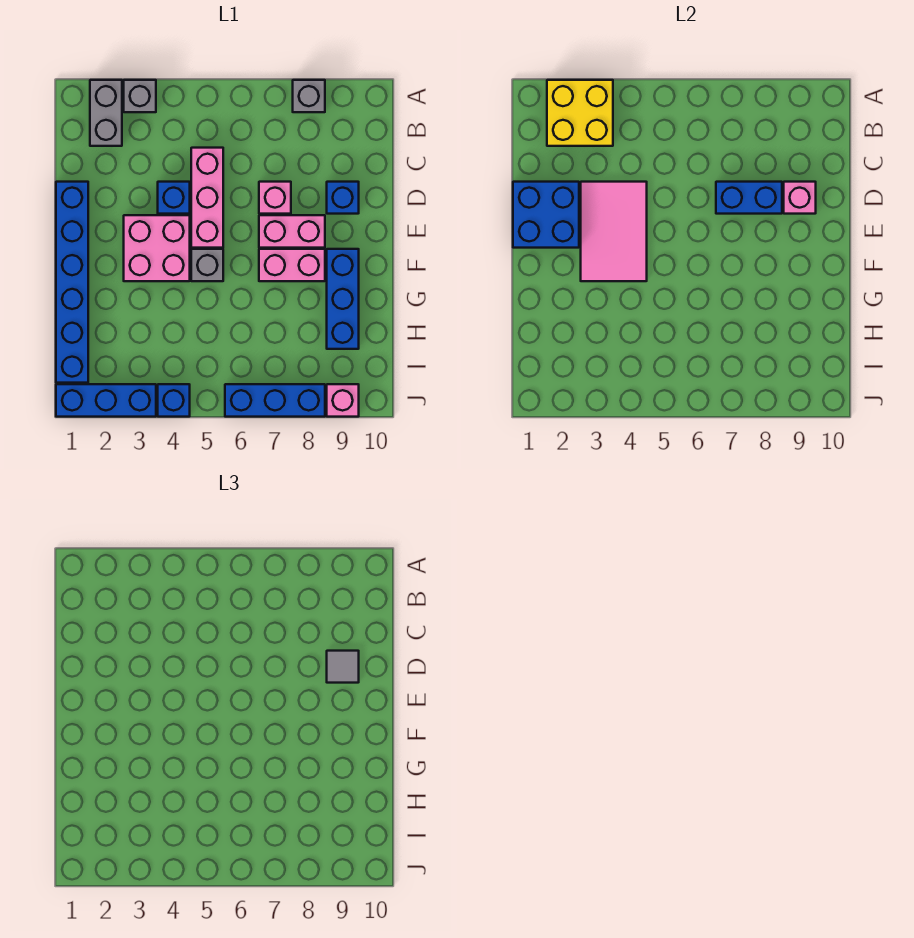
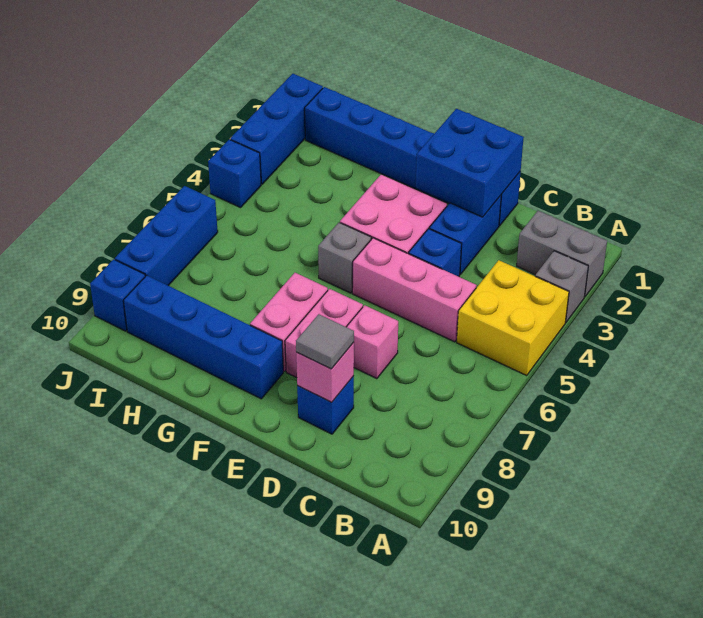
yellow 2x2 brick [547,80,613,146] -> yellow 2x2 brick moved to [457,260,569,375]
grey 1x1 brick [293,80,325,112] -> none
pink 2x3 tile [581,182,647,281] -> none
blue 1x2 brick [716,182,782,214] -> blue 1x2 brick moved to [429,195,501,275]
blue 1x3 brick [327,249,359,349] -> blue 1x4 brick [123,275,283,399]
pink 1x1 brick [327,384,359,417] -> blue 1x1 brick [90,259,145,331]

